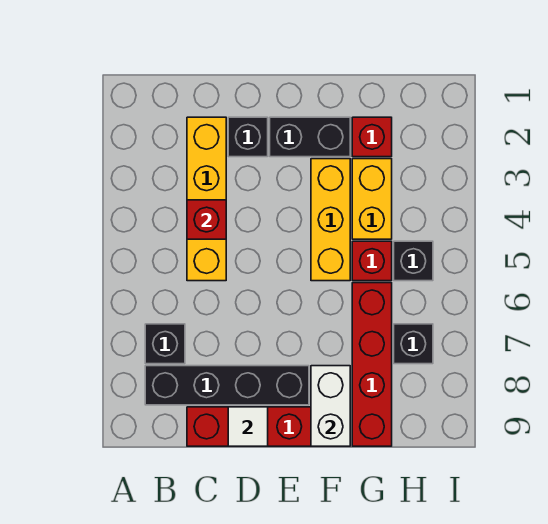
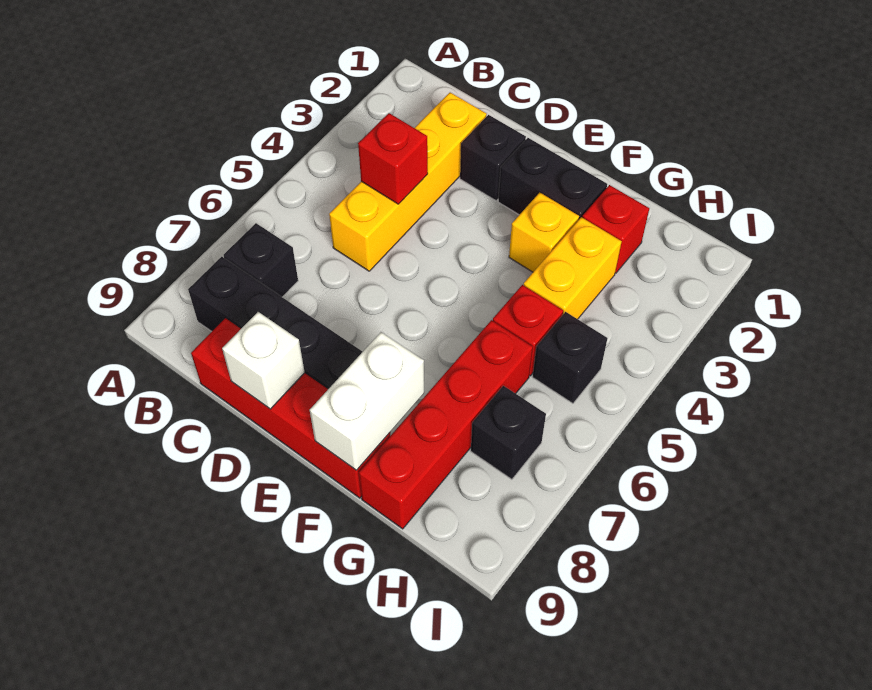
white 1x1 tile [228,407,268,446] -> white 1x1 brick [222,312,305,409]
yellow 1x3 brick [311,159,350,281] -> yellow 1x1 brick [509,193,579,272]

